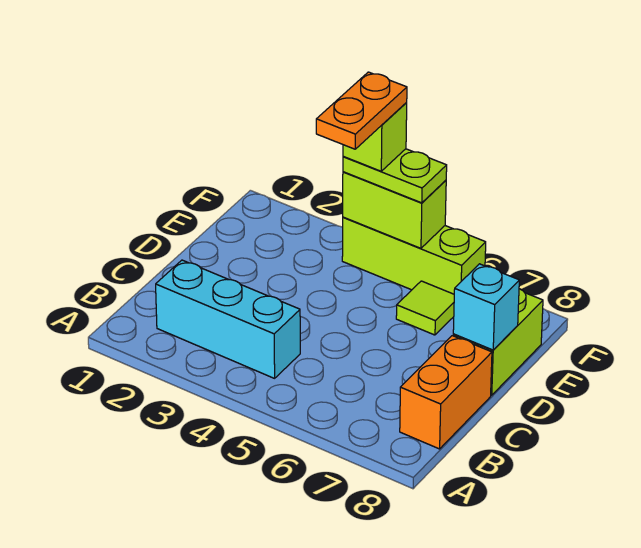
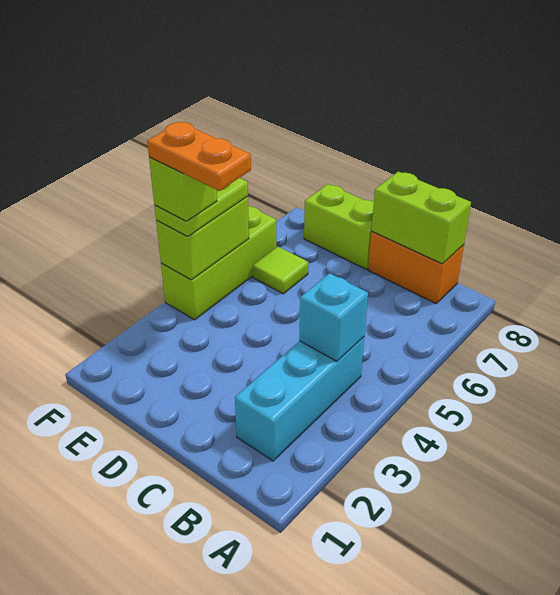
none -> lime 1x2 brick [371,172,471,264]
cyan 1x1 brick [453,264,519,350] -> cyan 1x1 brick moved to [299,273,368,361]

